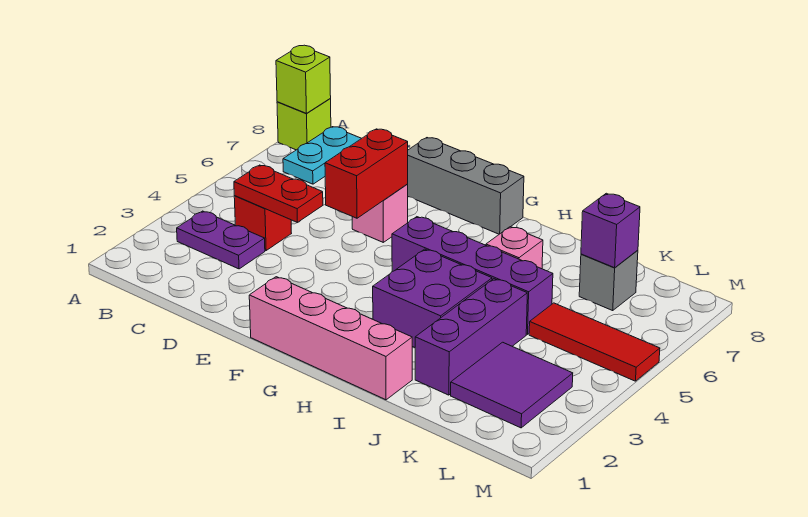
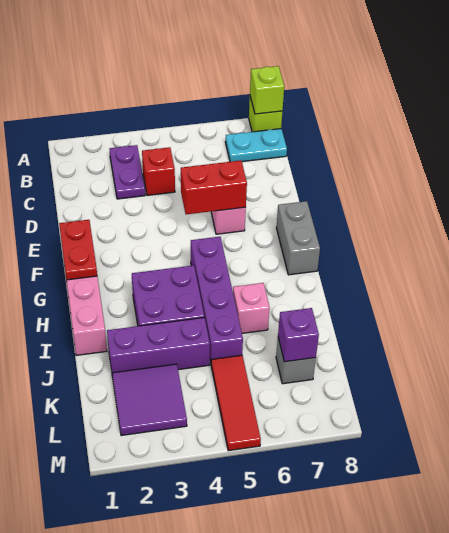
red 1x2 plate [234,165,323,223] -> red 1x2 plate moved to [59,220,97,280]
grey 1x3 brick [408,138,524,234] -> grey 1x2 brick [276,201,320,275]

